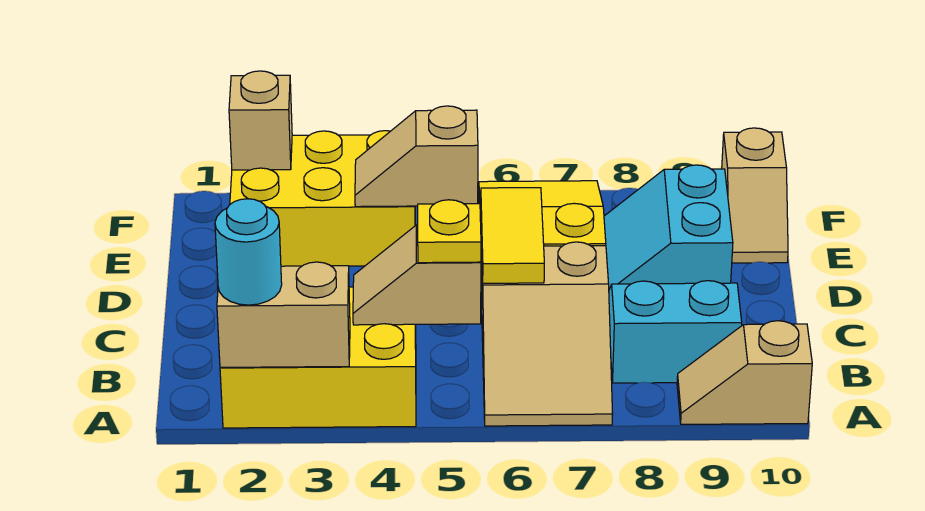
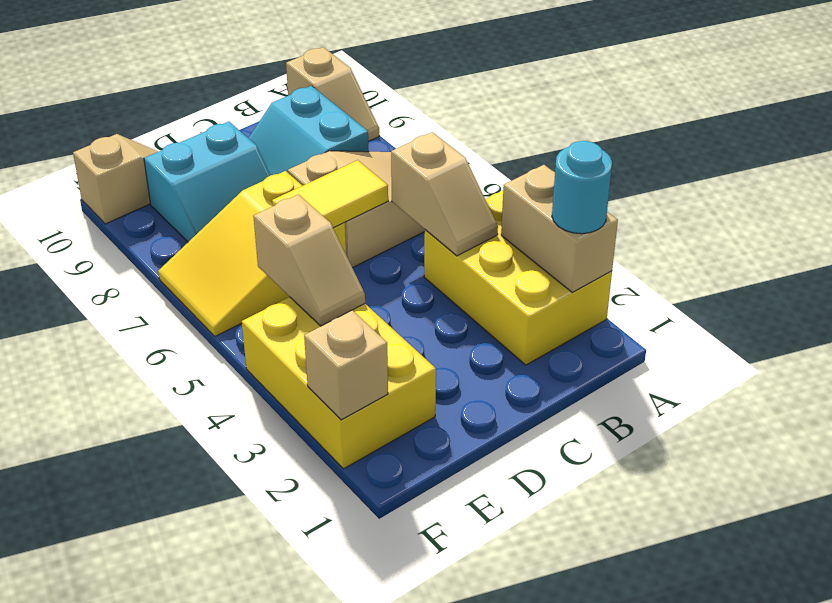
yellow 1x1 plate [418,200,481,263] -> none

